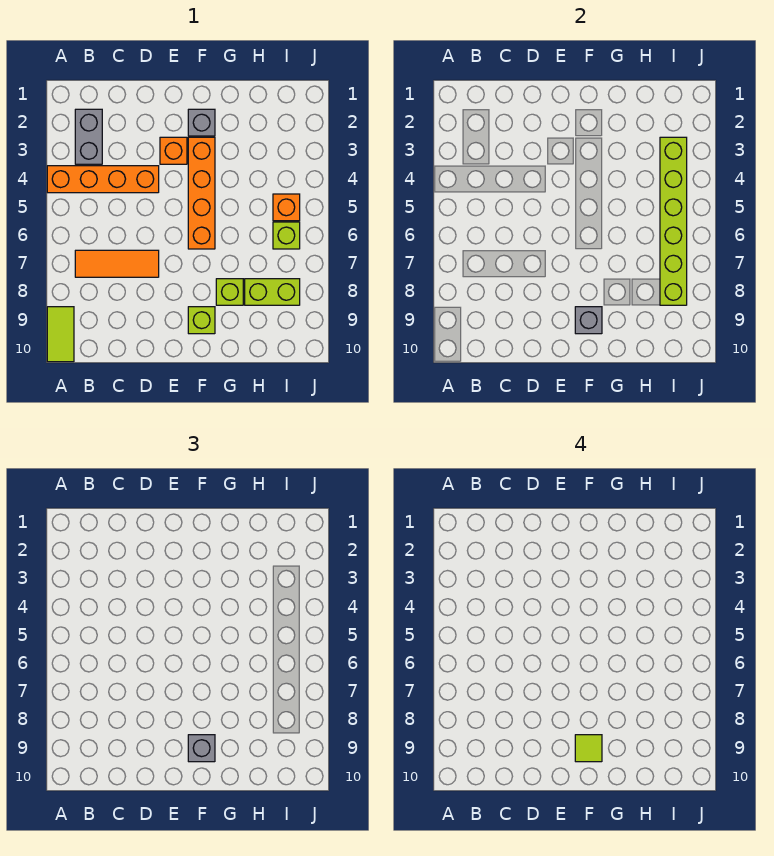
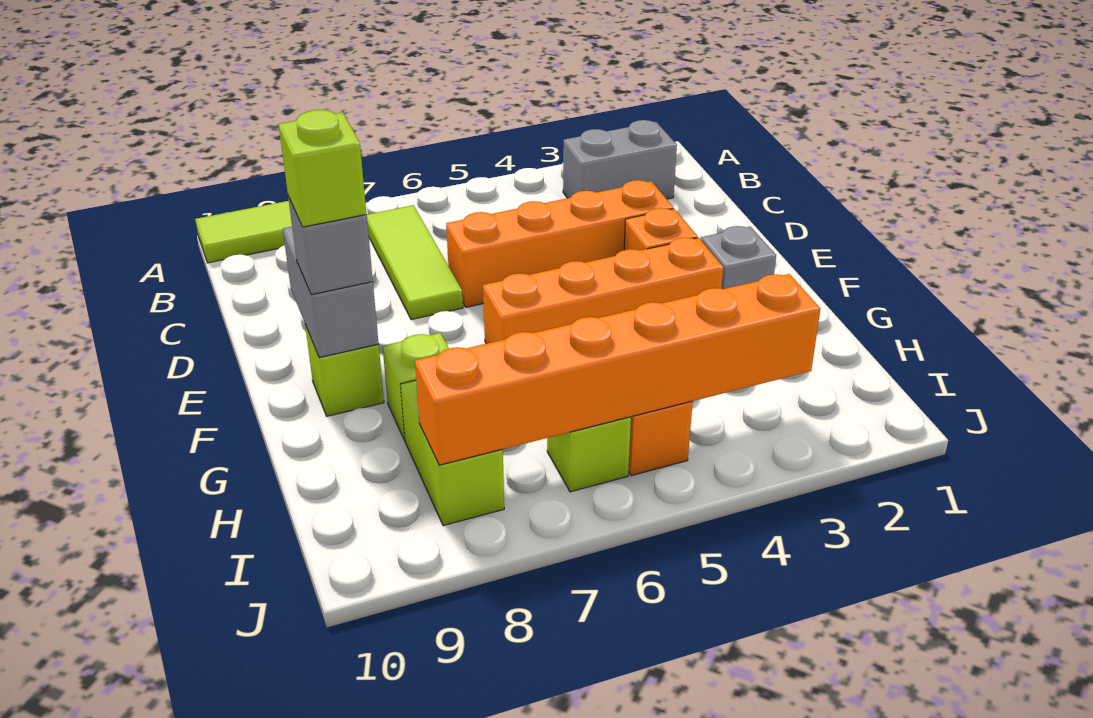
orange 1x4 brick [47,166,159,193] -> orange 1x4 brick turned to [446,180,673,307]
orange 1x3 tile [75,250,159,277] -> lime 1x3 tile [367,205,463,320]
grey 1x1 brick [575,307,602,334] -> grey 1x2 brick [283,227,379,358]
lime 1x1 tile [575,735,602,762] -> lime 1x1 brick [279,110,366,227]
lime 1x6 brick [660,137,687,305] -> orange 1x6 brick [415,274,820,465]

